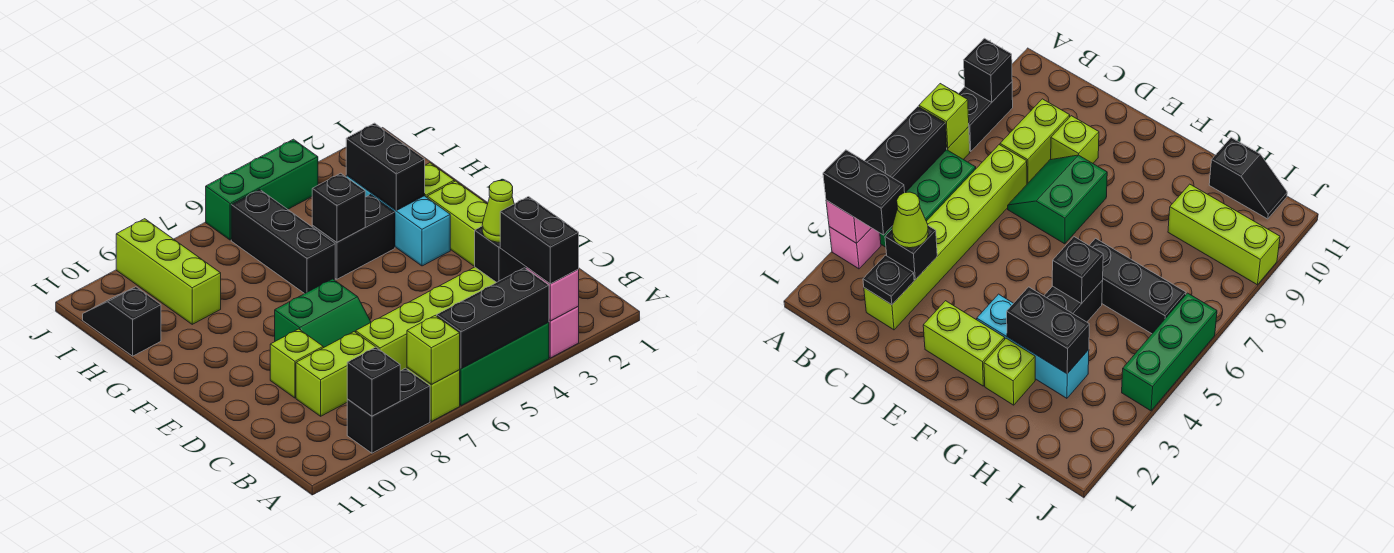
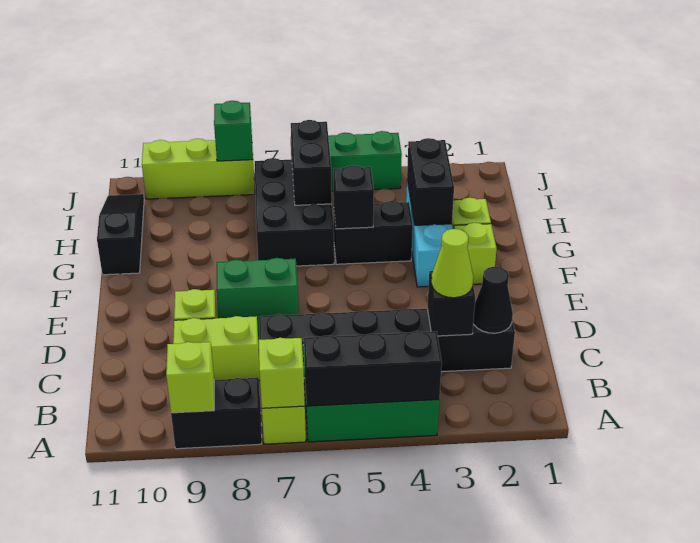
pink 1x1 brick [549,307,579,358] -> none
pink 1x1 brick [526,267,579,321] -> none
black 1x2 brick [500,197,579,284] -> black 1x2 brick moved to [291,120,332,205]
black 1x1 brick [347,347,400,416] -> lime 1x1 brick [166,342,214,413]
lime 1x6 brick [356,267,496,371] -> black 1x6 brick [259,308,515,372]
black 1x1 plate [863,255,914,305] -> black 1x1 cone [473,267,513,333]
lime 1x2 brick [427,181,488,267] -> lime 1x1 brick [454,223,497,284]
black 1x3 brick [231,189,335,294] -> black 2x3 brick [255,158,334,266]
lime 1x3 brick [116,219,221,324] -> lime 1x3 brick turned to [142,139,255,199]
black 1x2 slope [83,287,161,356] -> black 1x3 slope [97,194,144,275]
none -> green 1x1 brick [214,101,253,161]

